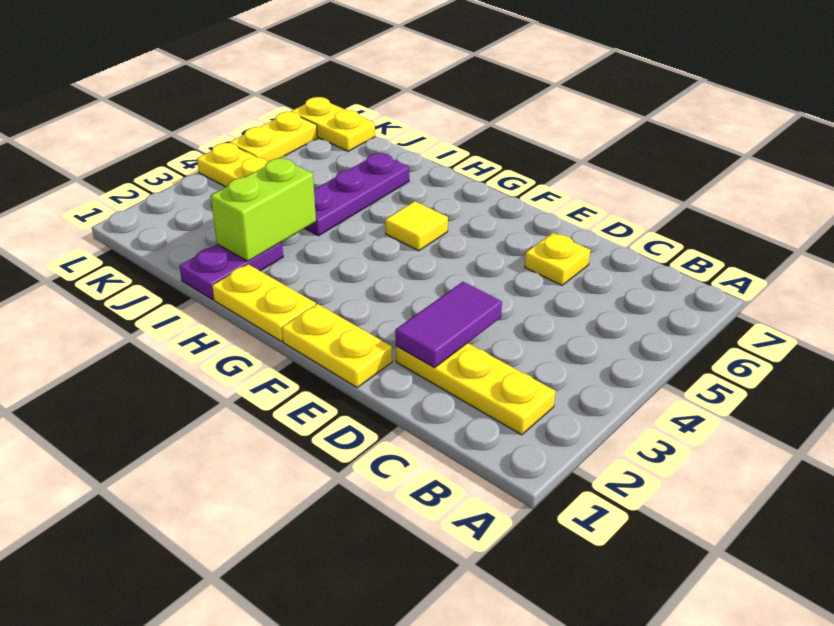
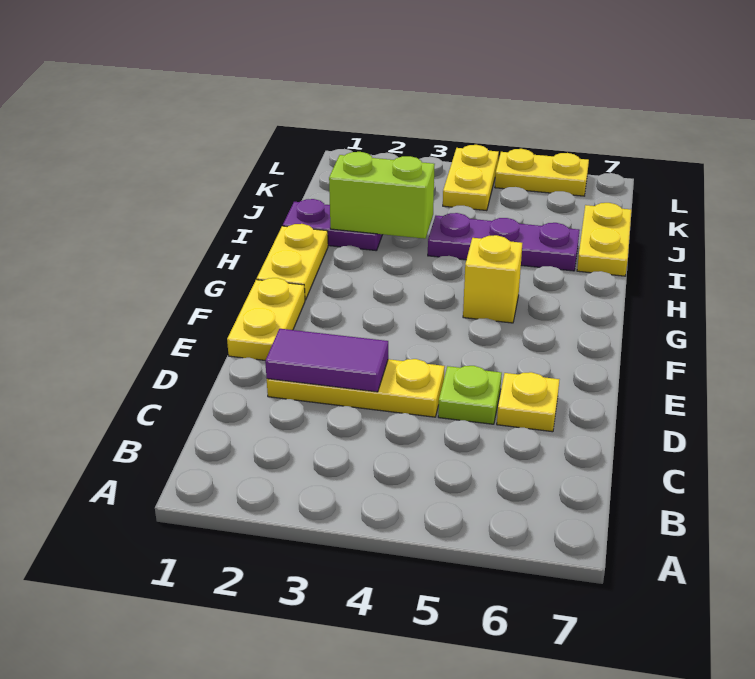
yellow 1x3 plate [396,343,556,435] -> yellow 1x3 plate turned to [267,359,445,417]
none -> lime 1x1 plate [438,366,502,424]
yellow 1x1 tile [385,201,448,251] -> yellow 1x1 brick [463,235,522,323]
yellow 1x2 plate [291,97,375,151] -> yellow 1x2 plate moved to [577,203,631,276]

